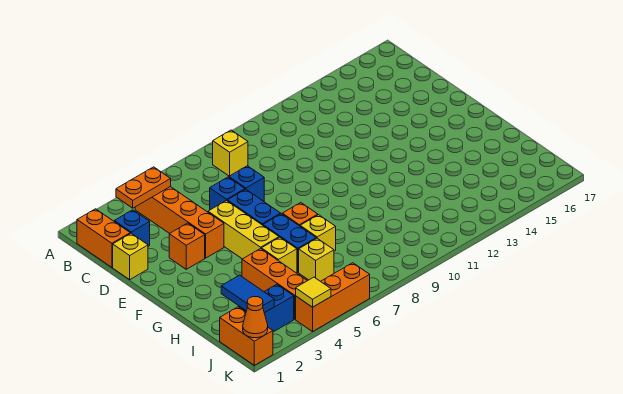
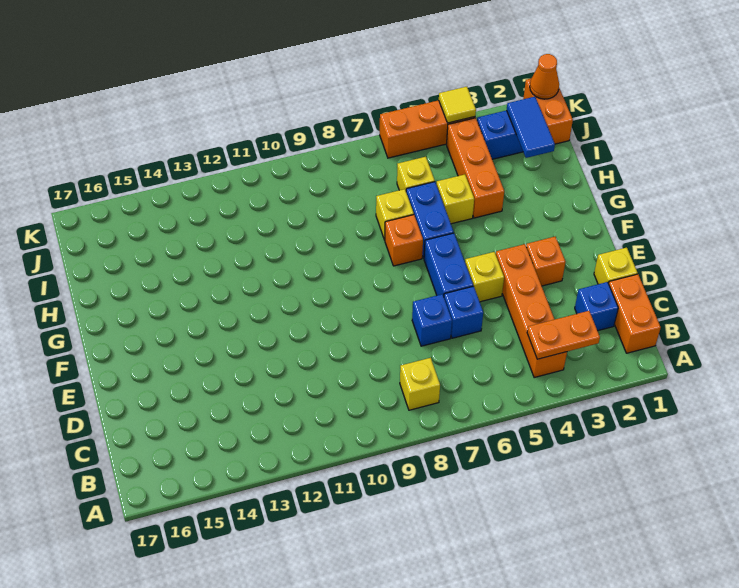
yellow 1x3 brick [208,200,279,259] -> yellow 1x1 brick [465,252,504,302]

